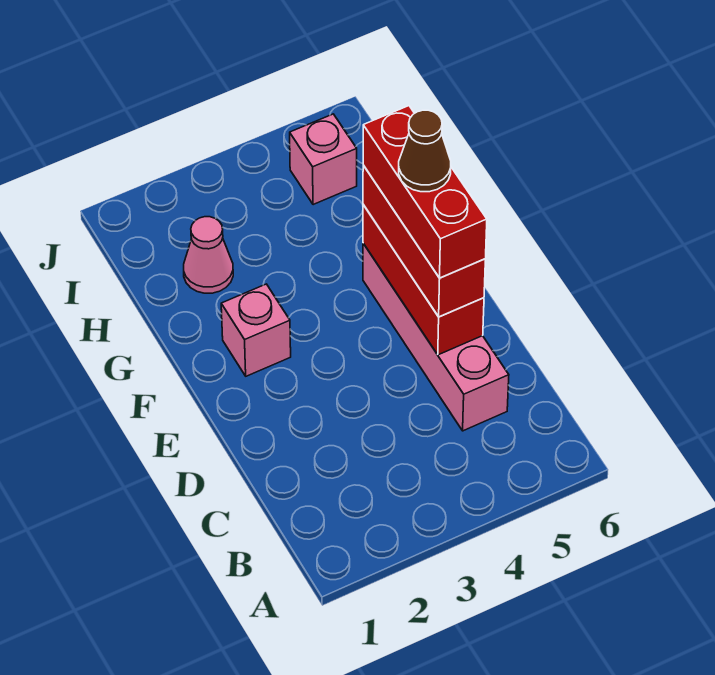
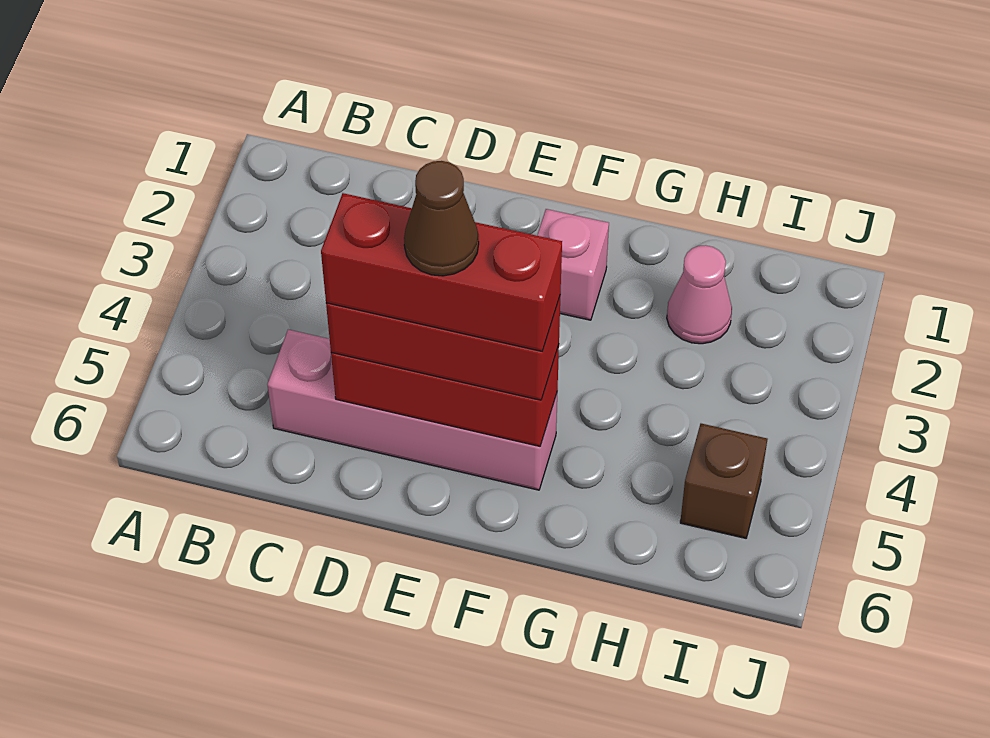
pink 1x1 brick [290,114,357,205] -> brown 1x1 brick [680,424,767,538]

